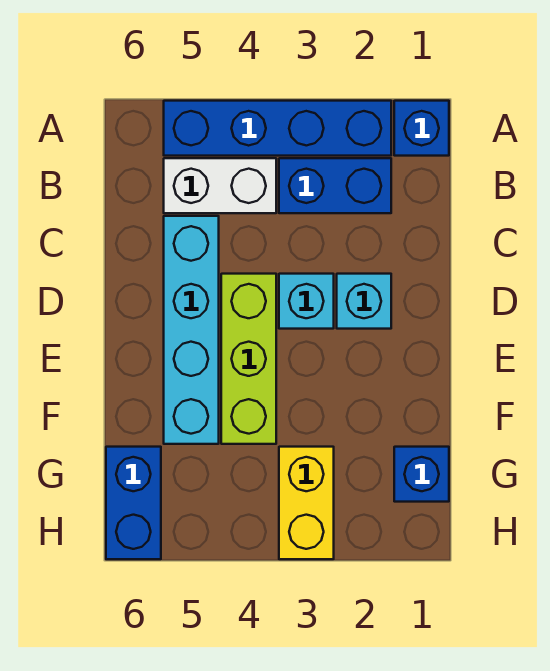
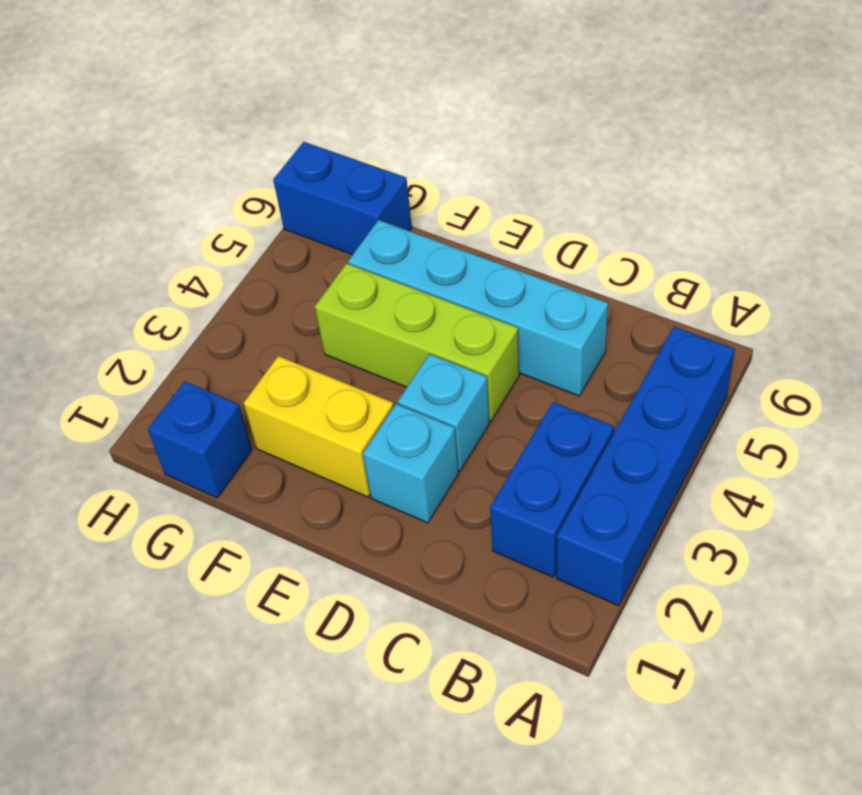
blue 1x1 brick [394,101,449,156] -> none
white 1x2 brick [164,158,276,213] -> none
yellow 1x2 brick [279,447,334,559] -> yellow 1x2 brick moved to [244,356,394,497]

